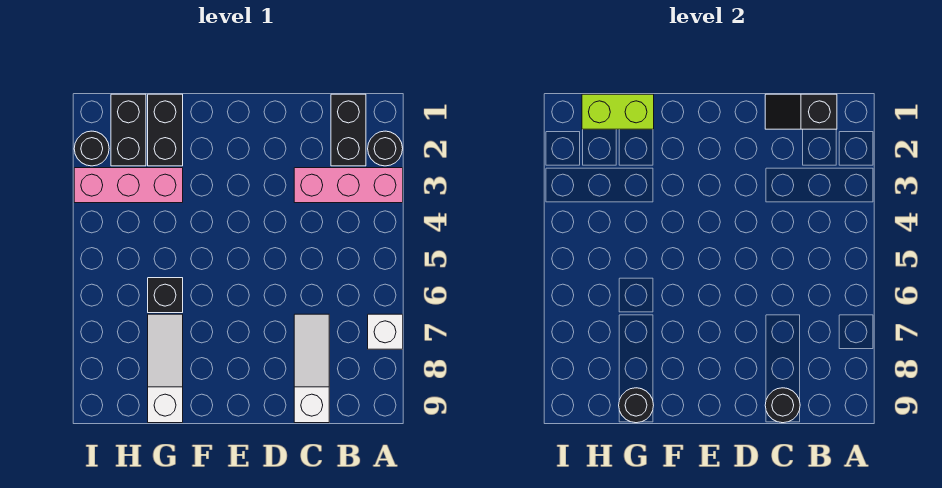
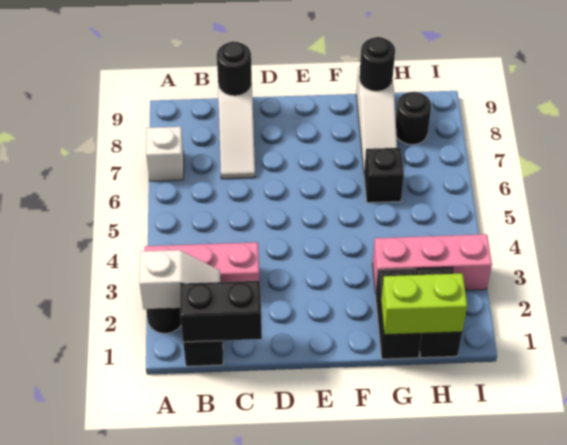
none -> white 1x2 slope [140,250,220,309]
black 1x2 slope [765,94,837,129] -> black 1x2 brick [180,281,262,342]
black 1x1 round brick [74,131,109,166] -> black 1x1 round brick moved to [396,92,431,145]

